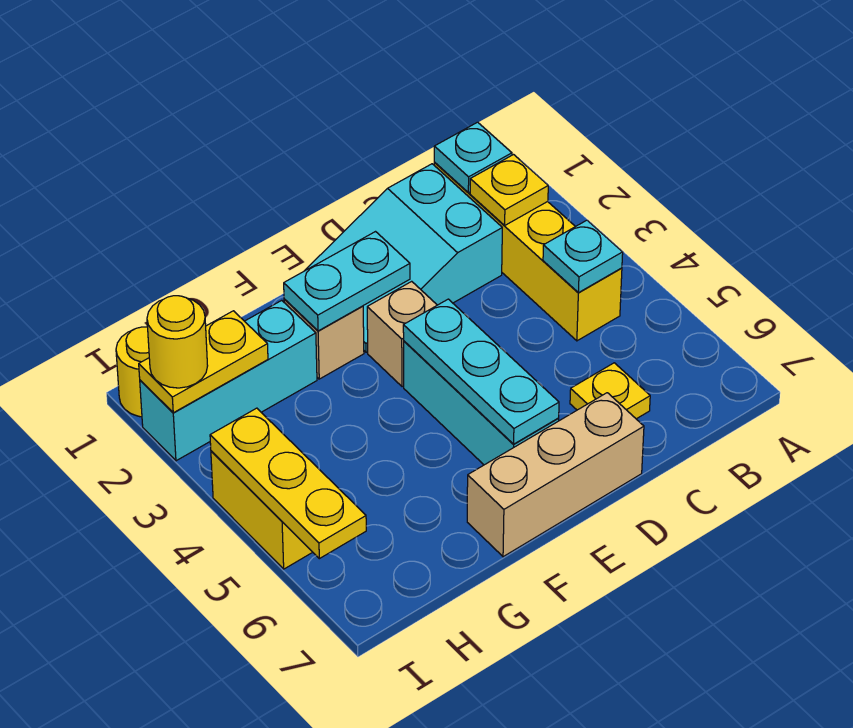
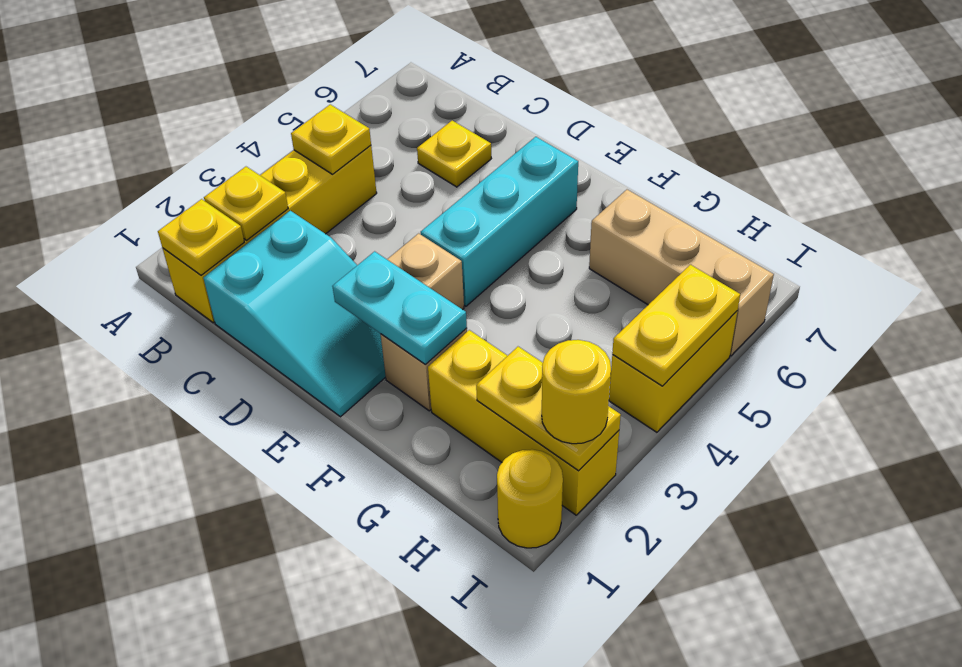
cyan 1x1 plate [434,122,512,193] -> yellow 1x1 plate [158,199,244,275]
cyan 1x1 plate [543,220,623,293] -> yellow 1x1 plate [291,104,371,174]
tan 1x3 brick [467,393,644,557] -> tan 1x3 brick moved to [589,190,774,356]
cyan 1x3 plate [403,299,559,444] -> none
cyan 1x3 brick [140,300,317,461] -> yellow 1x3 brick [428,330,619,515]
yellow 1x3 plate [210,408,366,559] -> yellow 1x2 plate [612,265,740,386]

